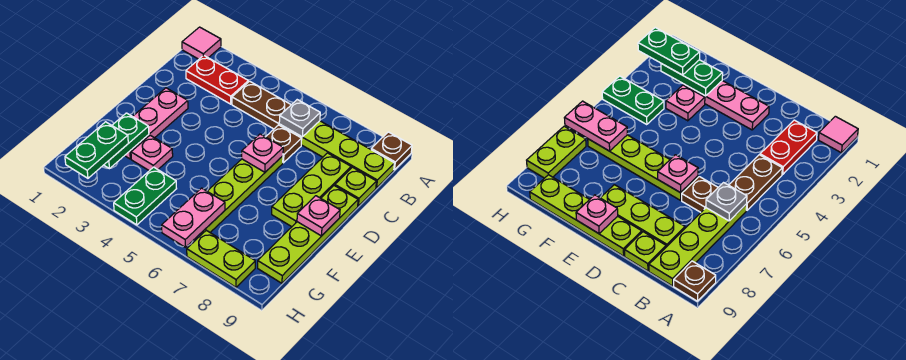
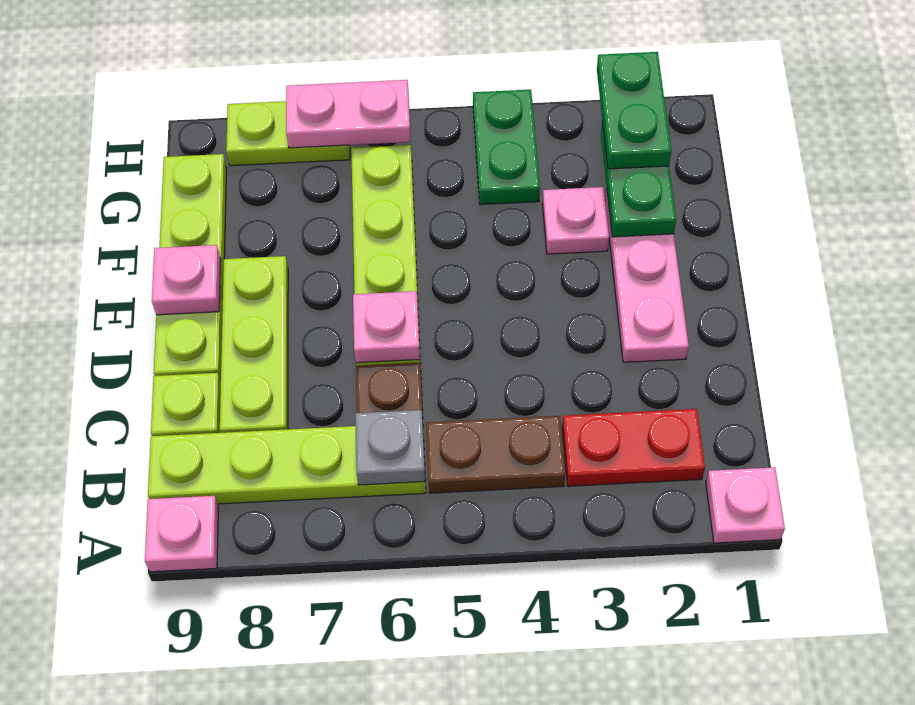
pink 1x1 tile [182,27,221,59] -> pink 1x1 plate [706,467,785,543]
brown 1x1 plate [371,132,412,170] -> pink 1x1 plate [145,496,218,572]
pink 1x2 plate [162,188,225,247] -> pink 1x2 plate turned to [286,80,411,148]

